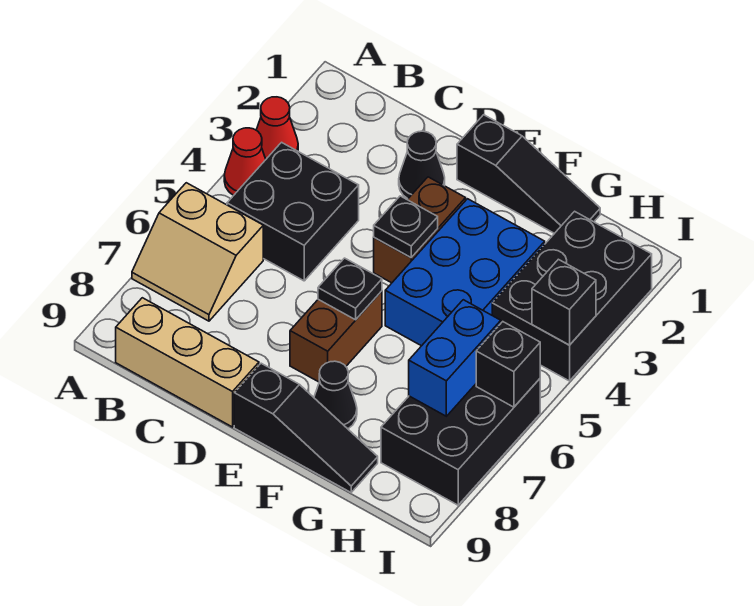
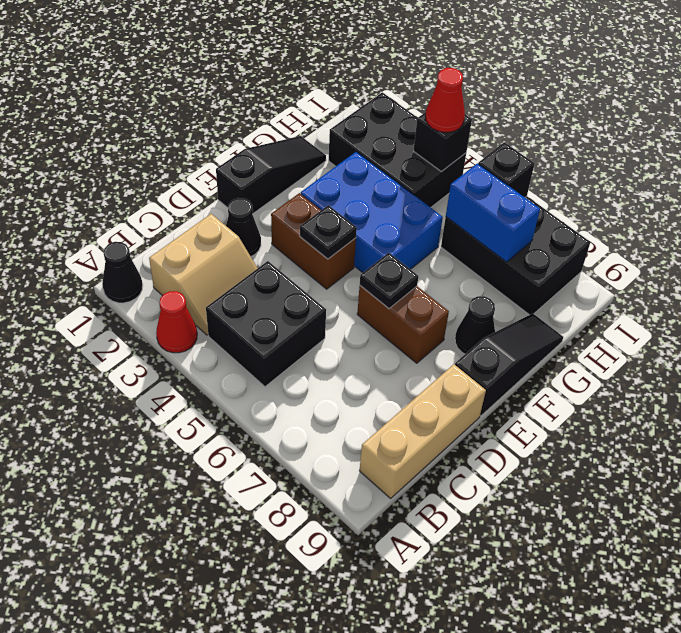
none -> black 1x1 cone [102,242,143,303]
red 1x1 cone [224,128,266,195] -> red 1x1 cone moved to [425,68,465,132]
tan 2x2 slope [132,183,263,321] -> tan 2x2 slope moved to [149,214,258,335]

